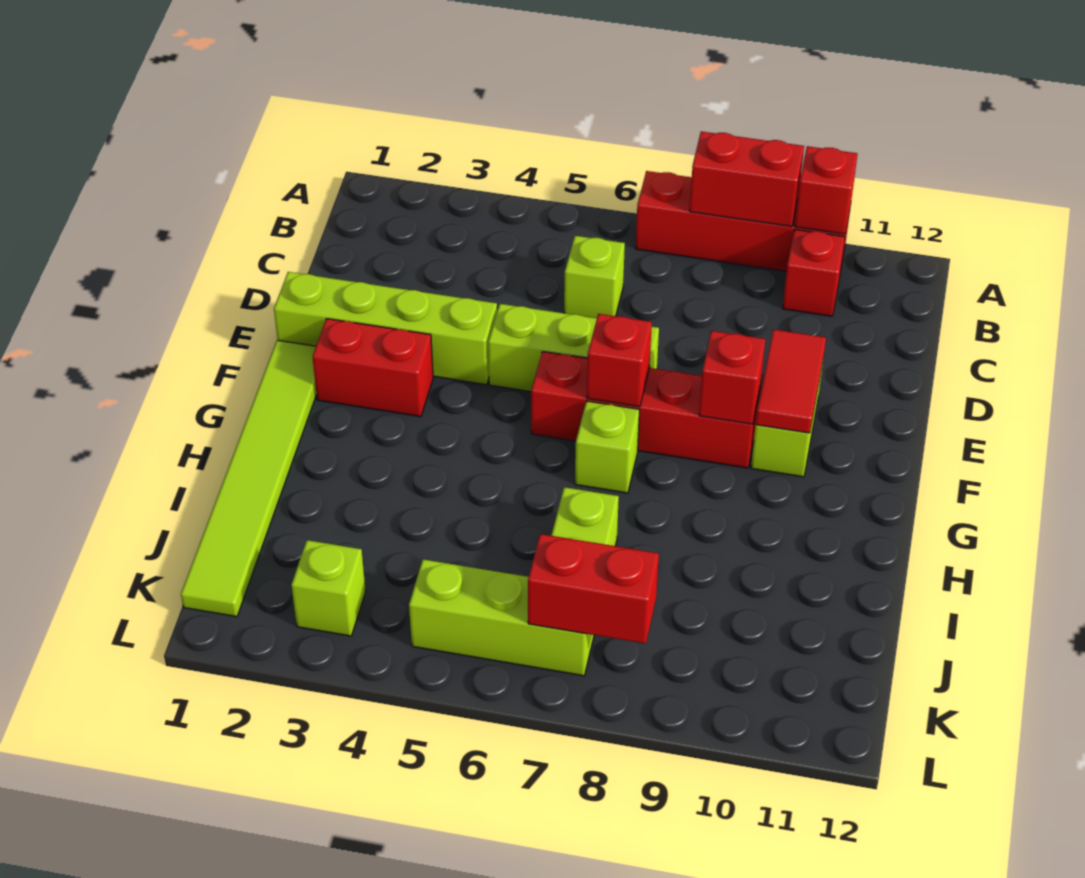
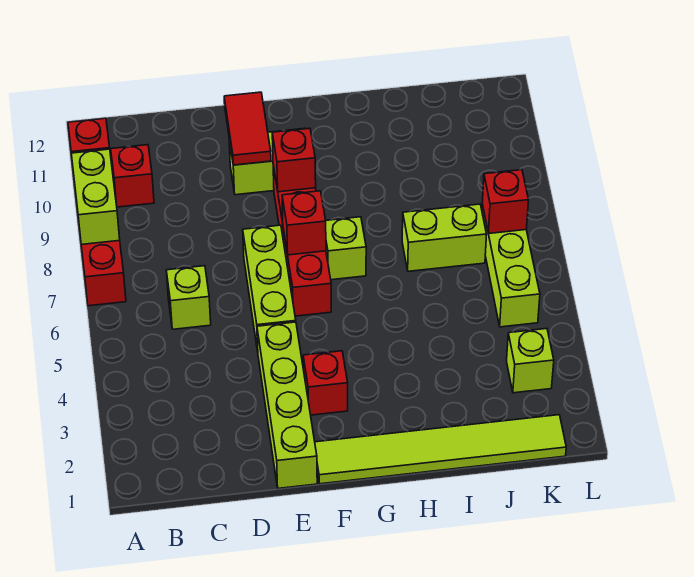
red 1x2 brick [690,132,804,227] -> lime 1x2 brick [71,149,120,245]
red 1x2 tile [756,329,826,433] -> red 1x2 tile turned to [224,92,271,165]
red 1x2 brick [313,319,433,417] -> red 1x1 brick [303,351,348,415]
red 1x2 brick [528,534,659,644] -> red 1x1 brick [482,170,528,234]

